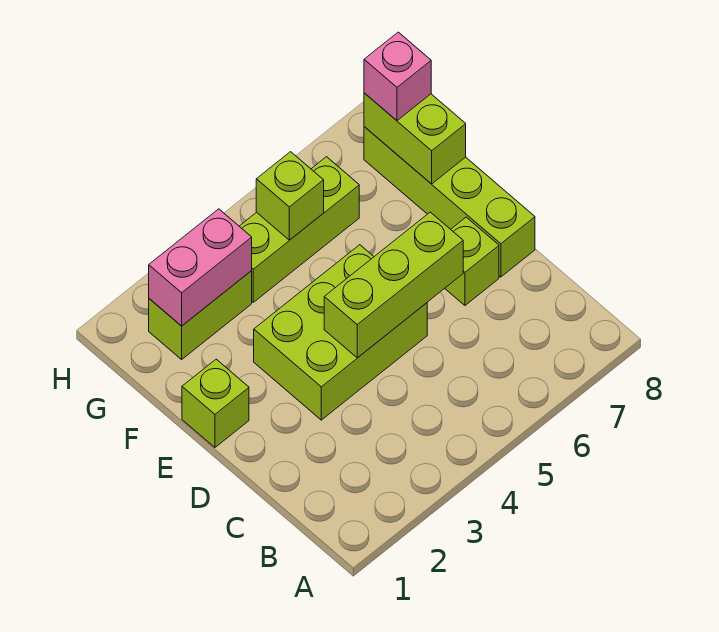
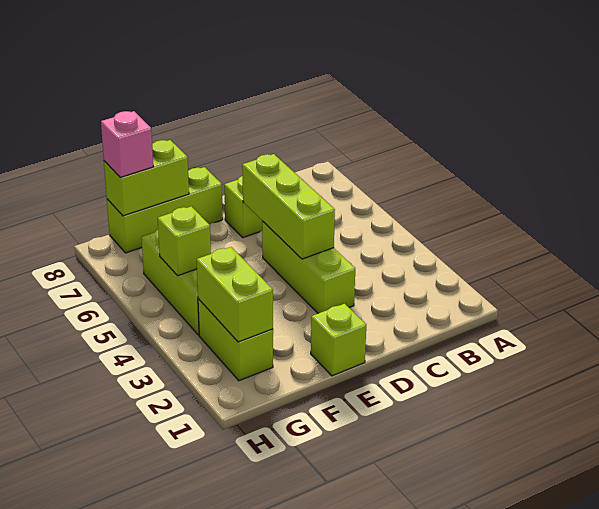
lime 2x3 brick [254,245,427,420] -> lime 1x3 brick [262,221,355,313]
lime 1x4 brick [364,127,535,277] -> lime 1x3 brick [107,167,223,253]
pink 1x2 brick [149,209,252,326] -> lime 1x2 brick [197,247,273,342]

